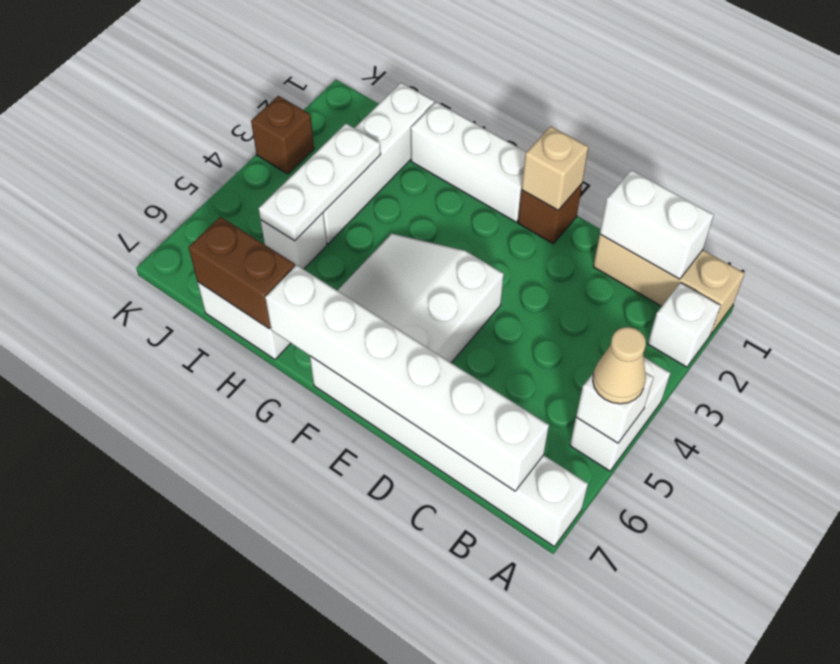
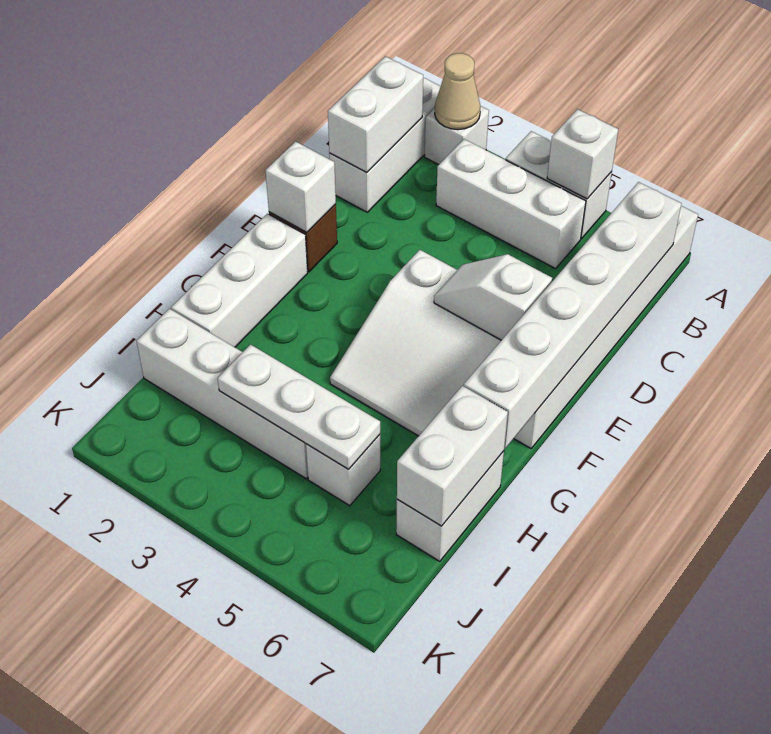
tan 1x3 brick [593,235,745,335] -> white 1x3 brick [329,78,441,212]
tan 1x1 cone [593,327,646,404] -> tan 1x1 cone moved to [435,53,481,130]
none -> white 1x3 brick [436,139,586,269]
tan 1x1 brick [522,126,588,210] -> white 1x1 brick [265,141,336,232]
none -> white 1x2 slope [434,254,552,340]
brown 1x2 brick [189,217,295,328] -> white 1x2 brick [397,386,508,526]
brown 1x1 brick [251,96,314,174] -> none

